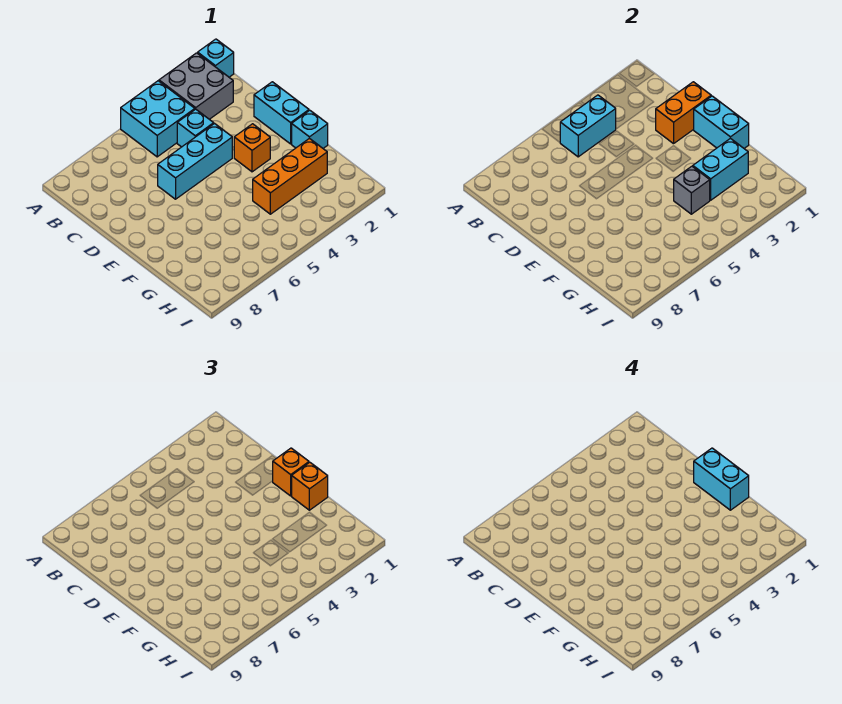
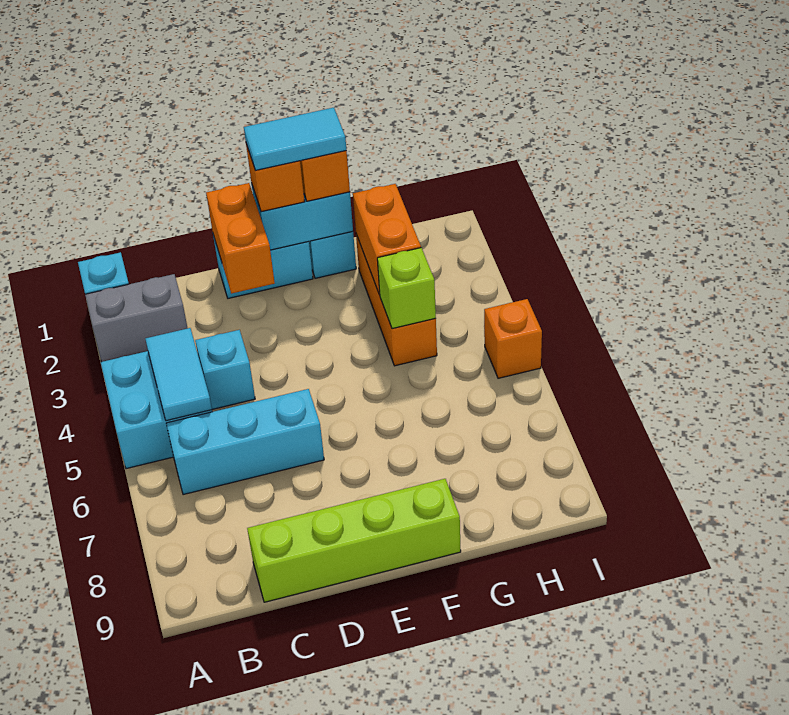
grey 2x2 brick [159,53,233,119] -> grey 1x2 brick [85,274,188,362]
cyan 1x2 brick [560,95,616,157] -> cyan 1x2 tile [146,328,212,421]
none -> lime 1x4 brick [247,479,461,602]
cyan 1x3 brick [158,124,232,199] -> cyan 1x3 brick turned to [166,389,324,495]
cyan 1x2 brick [694,448,749,510] -> cyan 1x2 tile [244,108,346,170]
orange 1x1 brick [234,124,270,172] -> orange 1x1 brick moved to [484,299,542,378]
cyan 1x2 brick [693,138,748,200] -> orange 1x2 brick [353,184,421,295]
grey 1x1 brick [674,166,710,214] -> lime 1x1 brick [377,248,436,329]

